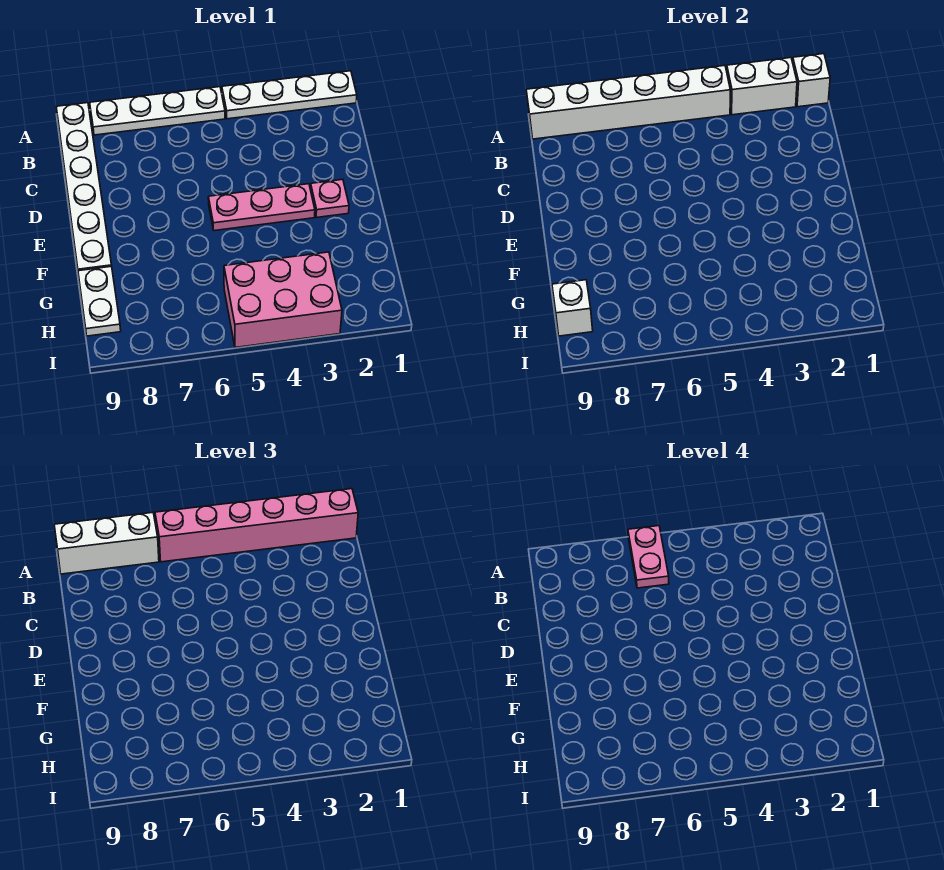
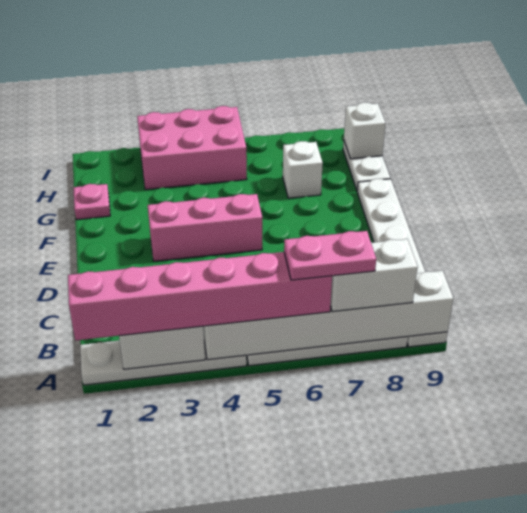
white 1x1 brick [793,54,830,107] -> white 1x1 brick moved to [283,141,323,198]
pink 1x2 plate [628,526,669,588] -> pink 1x2 plate turned to [284,231,376,280]
white 1x3 brick [54,513,159,574] -> white 1x2 brick [330,239,418,312]
pink 1x1 plate [310,179,349,218] -> pink 1x1 plate moved to [73,184,110,220]
pink 1x3 plate [208,184,315,231] -> pink 1x3 brick [148,194,262,261]

